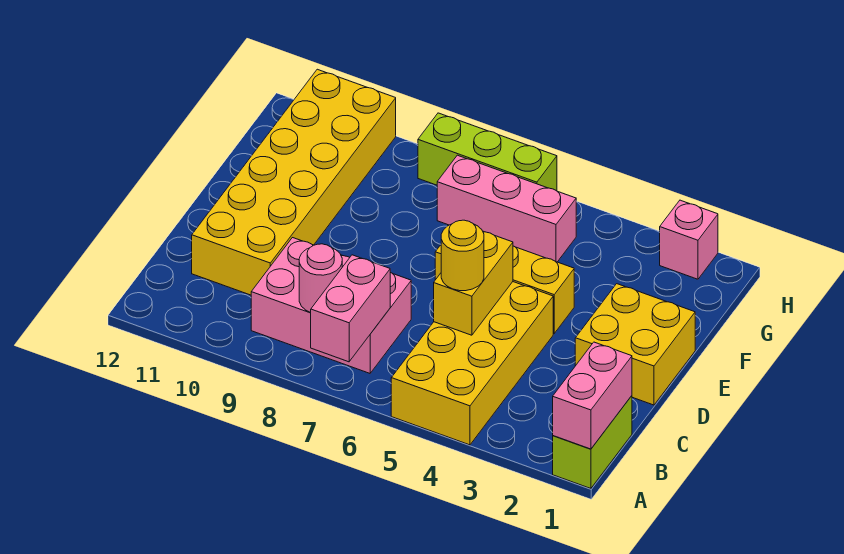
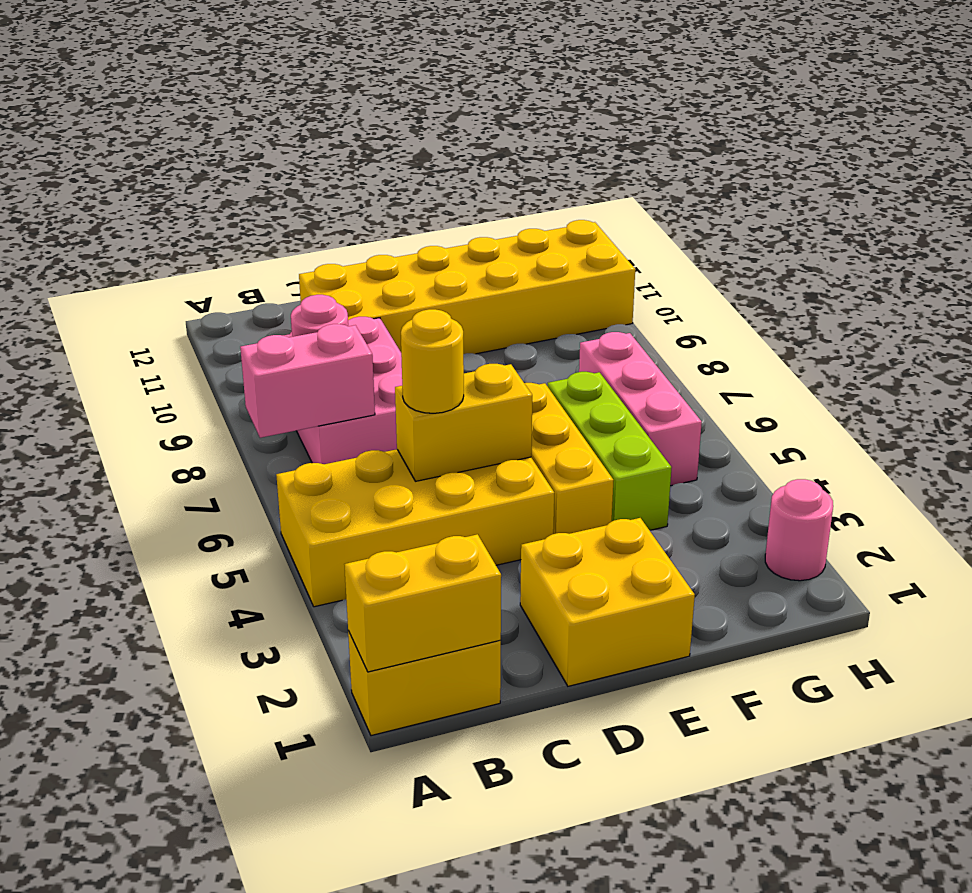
lime 1x2 brick [553,396,632,489] -> yellow 1x2 brick [348,631,501,736]
pink 1x2 brick [553,342,632,449] -> yellow 1x2 brick [345,534,501,672]
pink 1x1 brick [660,200,718,279] -> pink 1x1 round brick [765,479,833,581]
lime 1x3 brick [418,113,557,191] -> lime 1x3 brick moved to [548,372,672,530]

